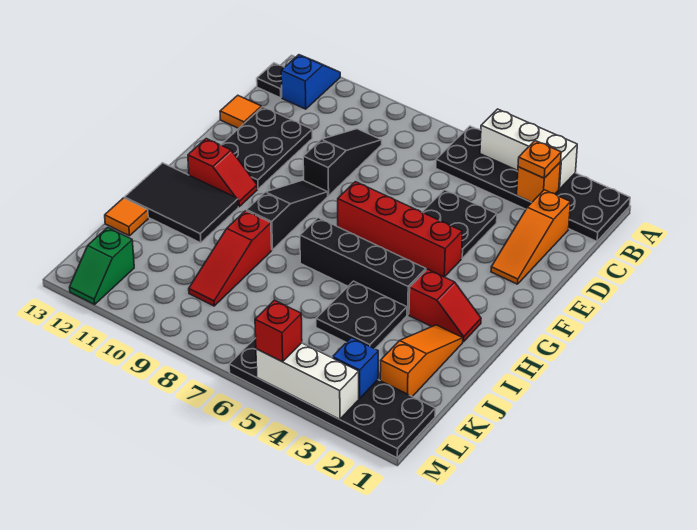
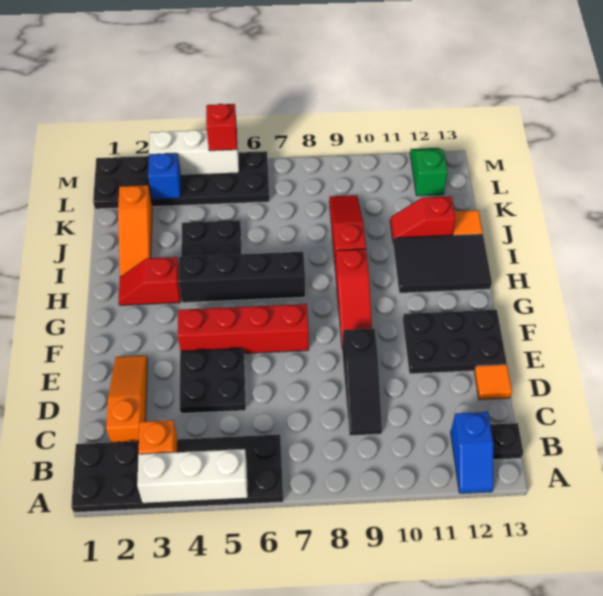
orange 1x1 plate [518,141,561,178] -> none
black 2x3 plate [221,107,312,189] -> black 2x3 plate turned to [403,310,507,374]
black 1x3 slope [247,180,328,250] -> red 1x3 slope [335,249,372,344]
red 1x2 slope [188,139,257,207] -> red 1x2 slope moved to [390,196,455,242]

